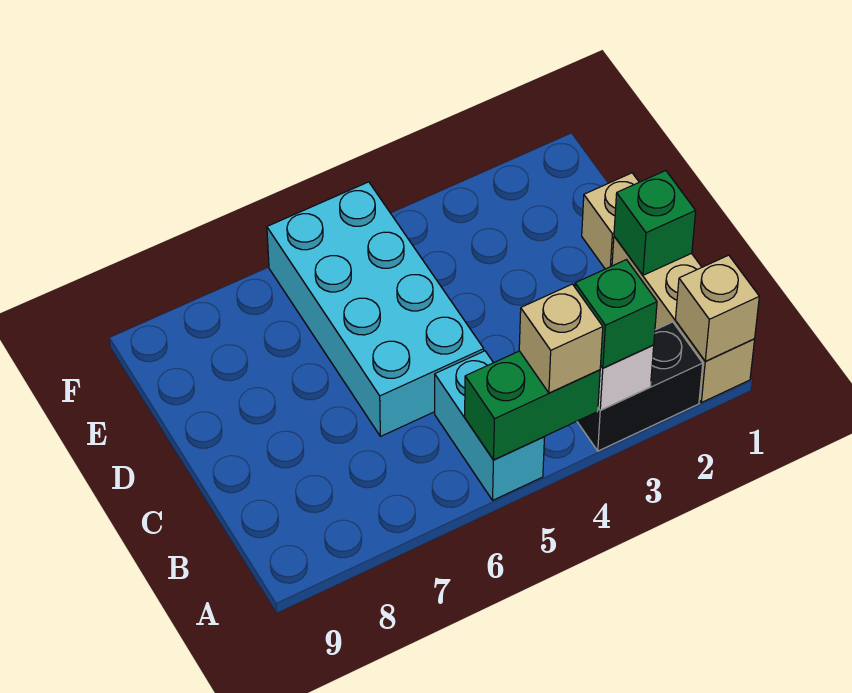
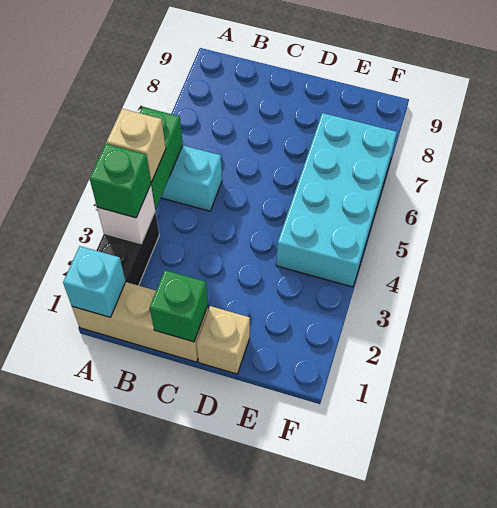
tan 1x1 brick [675,255,759,361] -> cyan 1x1 brick [63,246,126,317]
cyan 2x4 brick [267,182,484,436] -> cyan 2x4 brick turned to [276,113,397,287]

